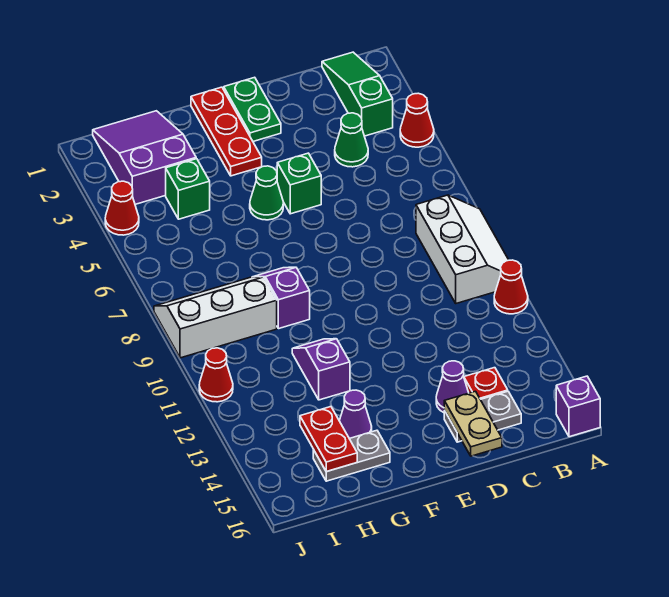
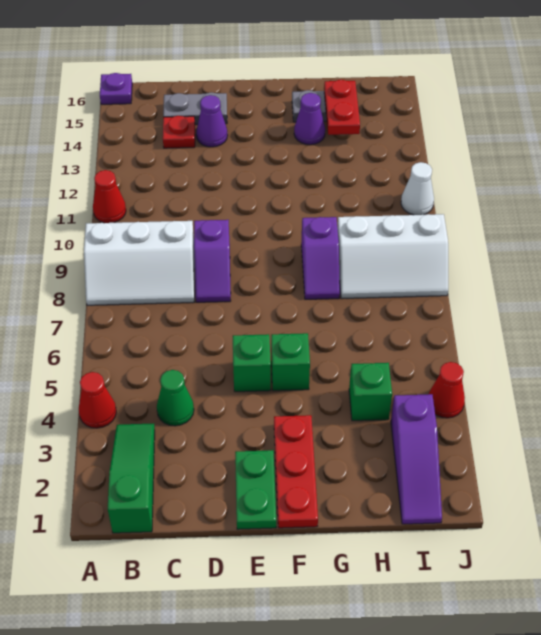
white 2x3 slope [416,195,508,303] -> white 2x3 slope turned to [84,221,195,305]
purple 1x1 brick [556,376,600,437] -> purple 1x1 plate [100,73,132,104]
green 1x3 slope [322,52,393,136] -> green 1x3 slope turned to [108,424,155,533]
tan 1x2 plate [444,391,502,456] -> none
green 1x1 cone [250,166,283,220] -> green 1x1 brick [271,333,310,391]
purple 1x2 slope [292,339,350,400] -> purple 1x2 slope moved to [194,220,231,302]
purple 2x3 slope [93,111,196,204] -> purple 1x3 slope [391,394,442,524]
red 1x1 cone [199,348,233,402] -> white 1x1 cone [401,162,434,215]

